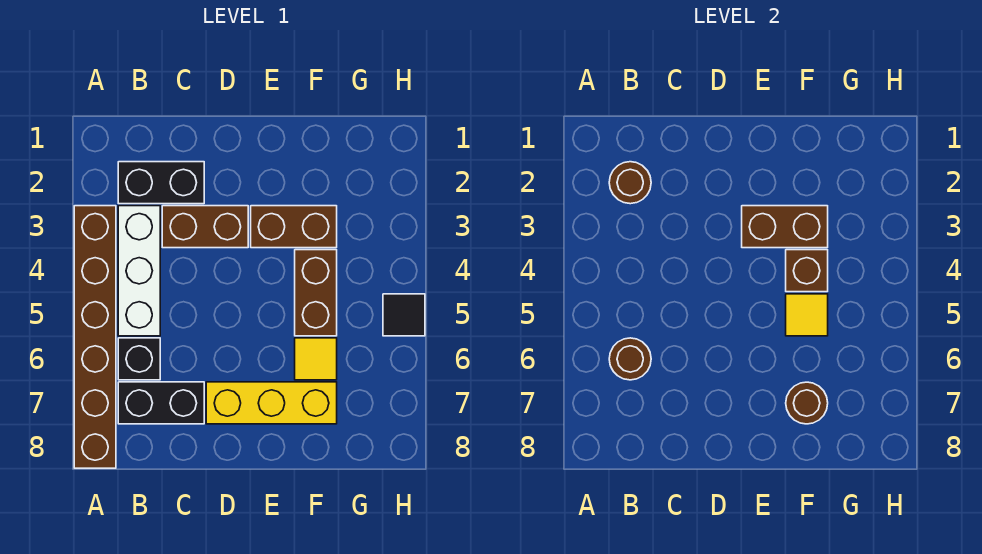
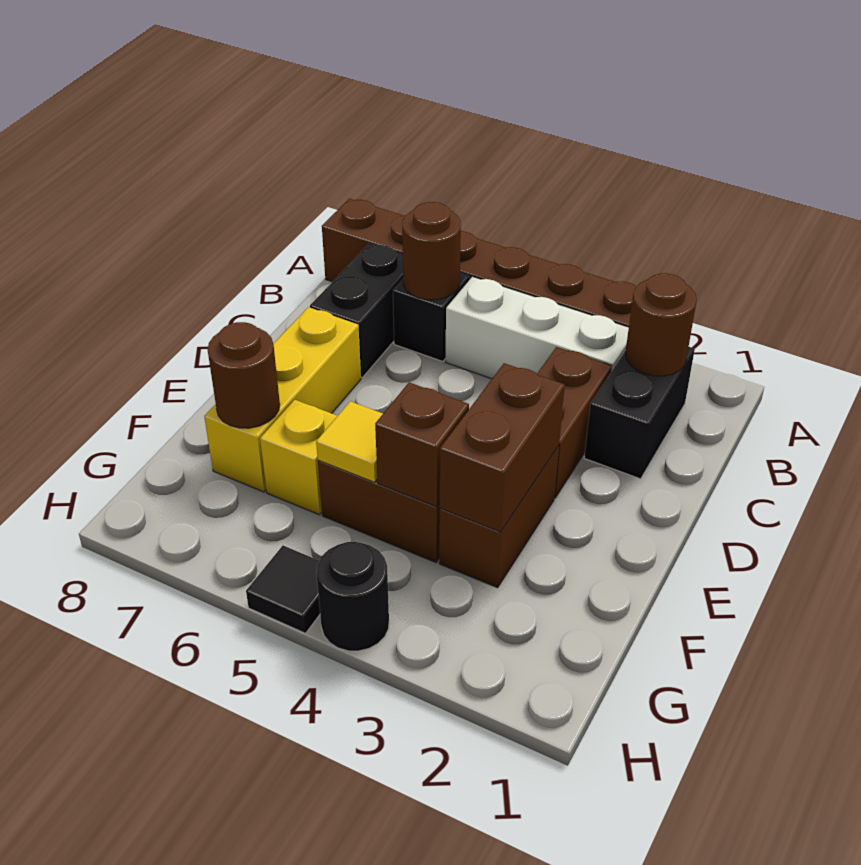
yellow 1x1 tile [295,338,337,380] -> yellow 1x1 brick [260,400,337,515]
none -> black 1x1 round brick [316,542,389,651]

